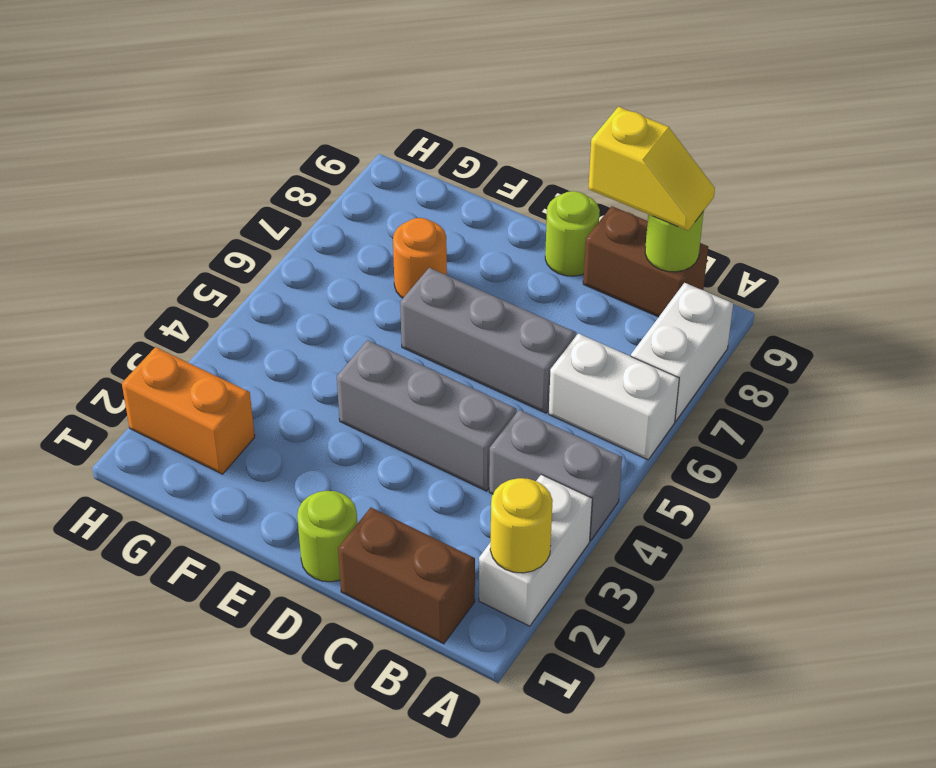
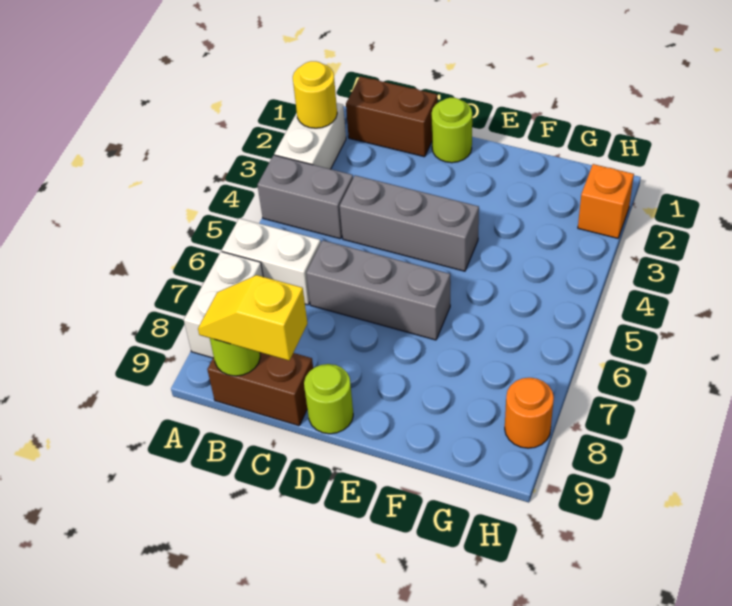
orange 1x1 round brick [393,218,447,298] -> orange 1x1 round brick moved to [505,378,554,448]
orange 1x2 brick [122,347,255,474] -> orange 1x1 brick [578,164,634,238]

